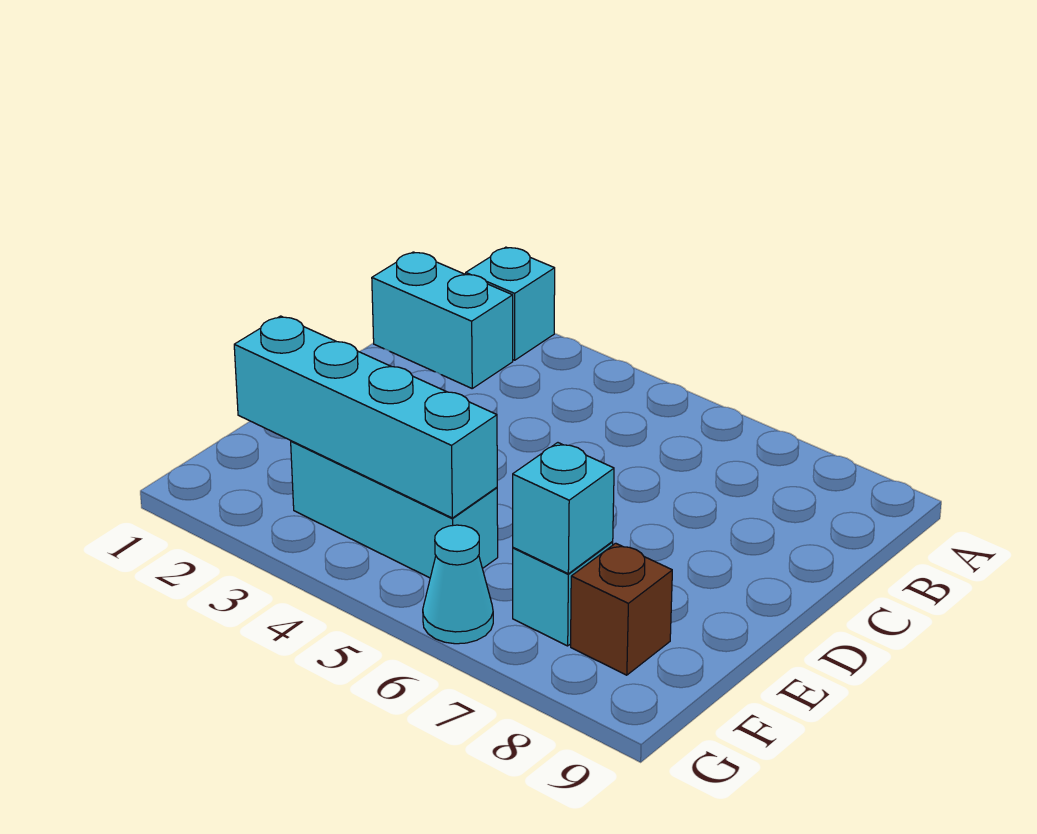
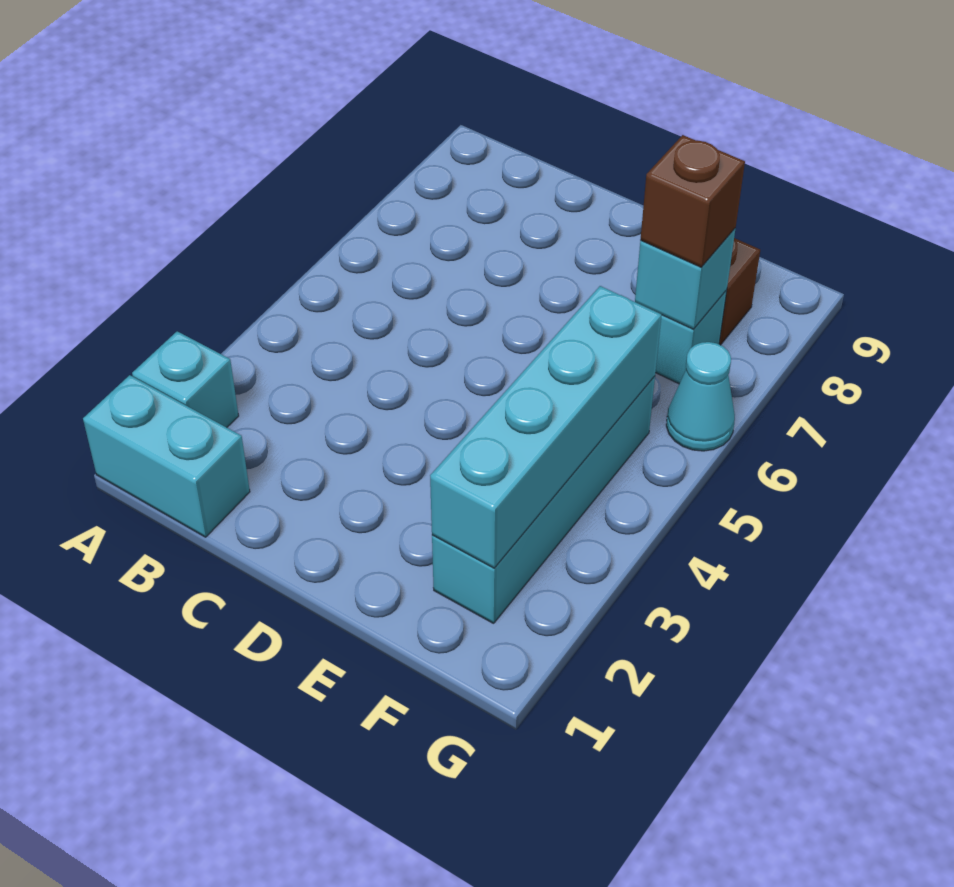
cyan 1x2 brick [372,252,513,388] -> cyan 1x2 brick turned to [83,375,250,537]
cyan 1x3 brick [291,441,498,578] -> cyan 1x4 brick [432,376,655,623]
none -> brown 1x1 brick [640,135,745,267]

